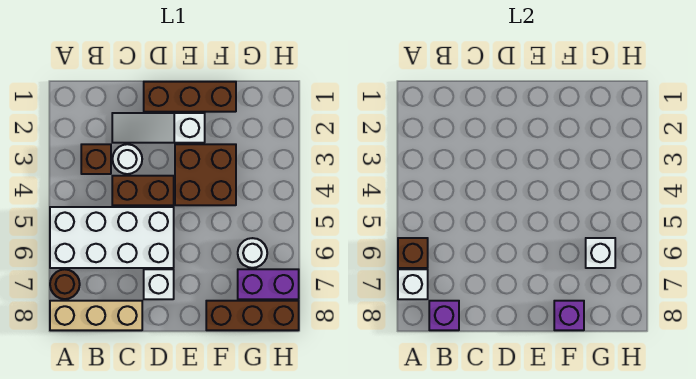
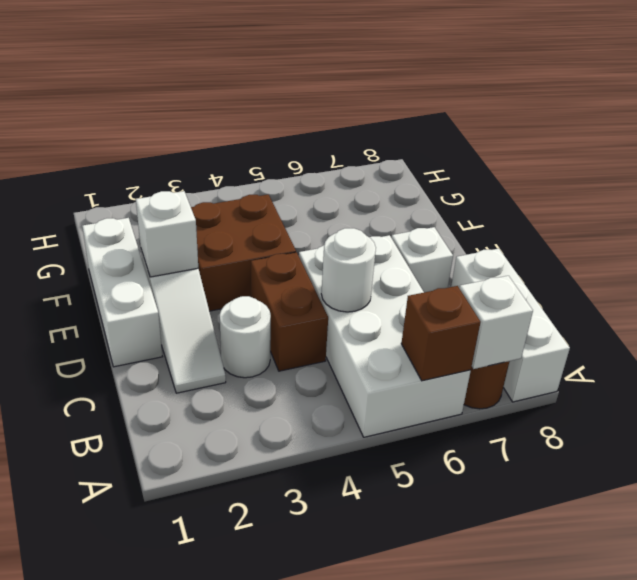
tan 1x3 brick [50,301,142,330] -> white 1x3 brick [451,248,570,402]
brown 1x1 brick [81,144,111,174] -> none
purple 1x1 brick [429,301,459,330] -> none
brown 1x3 brick [144,82,236,112] -> white 1x3 brick [82,218,162,367]
brown 1x3 brick [206,301,299,330] -> none
purple 1x1 brick [554,301,584,330] -> none
white 1x1 round brick [238,238,267,268] -> white 1x1 round brick moved to [321,228,376,312]
white 1x1 brick [586,238,615,268] -> white 1x1 brick moved to [136,191,198,277]
purple 1x2 brick [238,269,299,299] -> none

